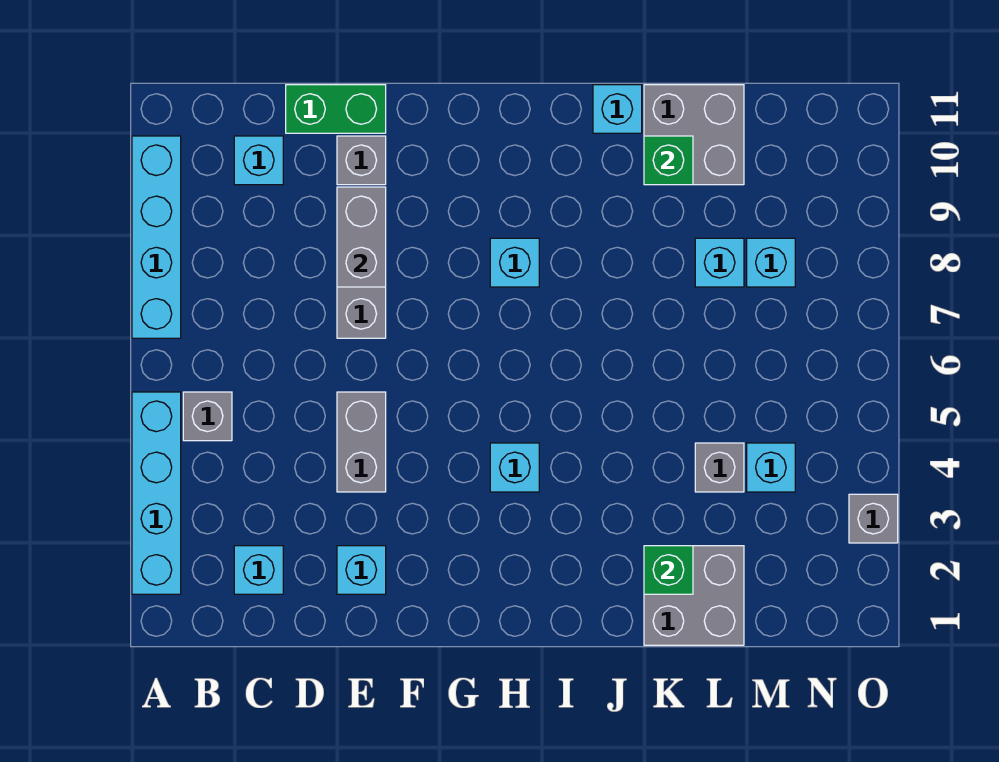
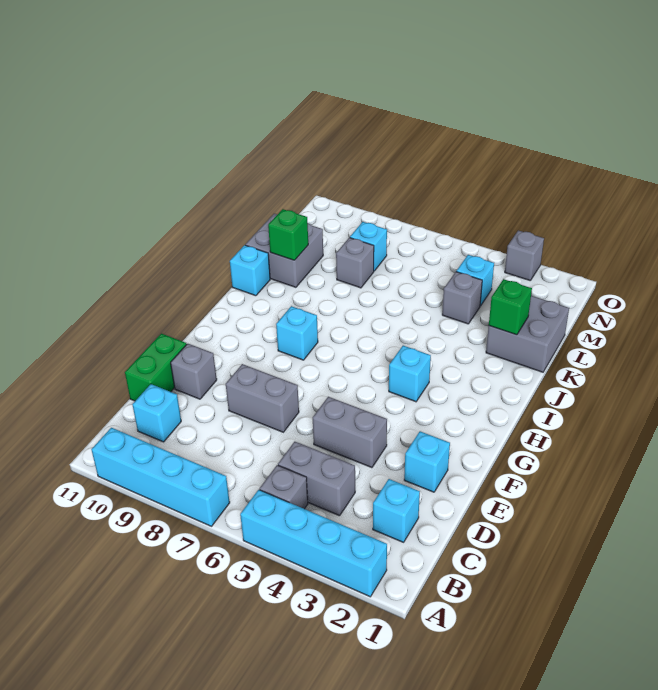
grey 1x2 brick [337,187,386,287] -> grey 1x2 brick moved to [278,442,355,516]
cyan 1x1 brick [695,238,744,287] -> grey 1x1 brick [336,238,374,288]

